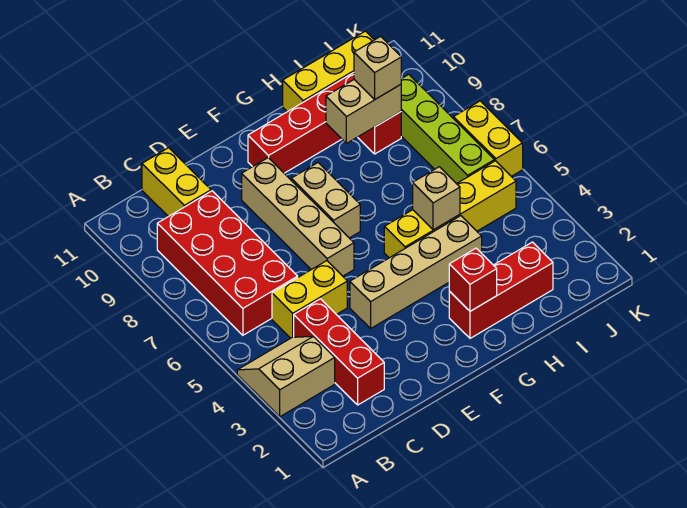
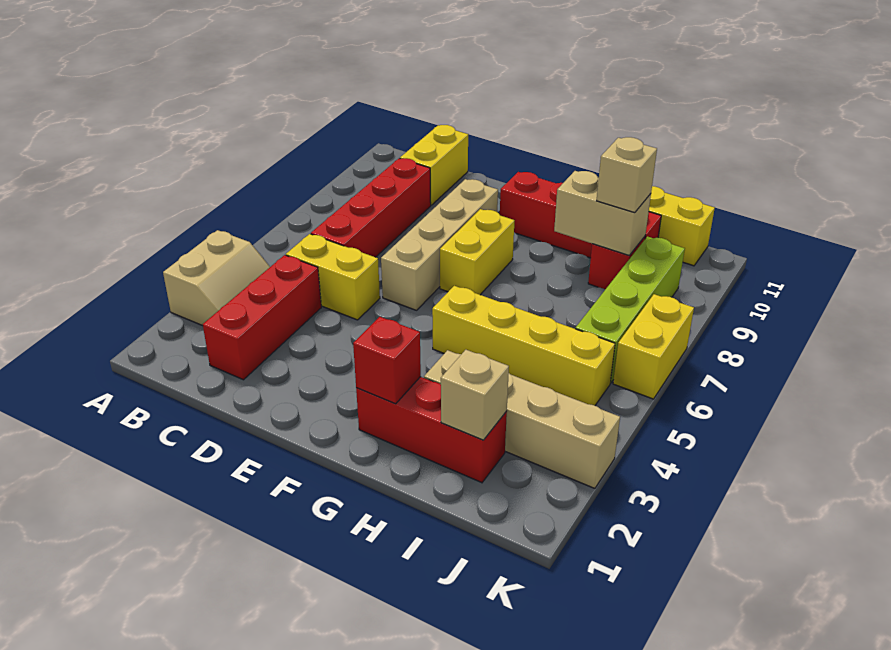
tan 2x2 slope [237,336,335,417] -> tan 2x2 slope turned to [163,230,270,325]
red 2x4 brick [157,191,298,335] -> red 1x4 brick [311,158,431,257]
tan 1x4 brick [350,216,482,328] -> tan 1x4 brick moved to [424,350,620,489]
tan 1x2 brick [291,163,360,238] -> yellow 1x2 brick [440,209,515,295]
tan 1x1 brick [413,167,460,230] -> tan 1x1 brick moved to [441,350,509,440]

